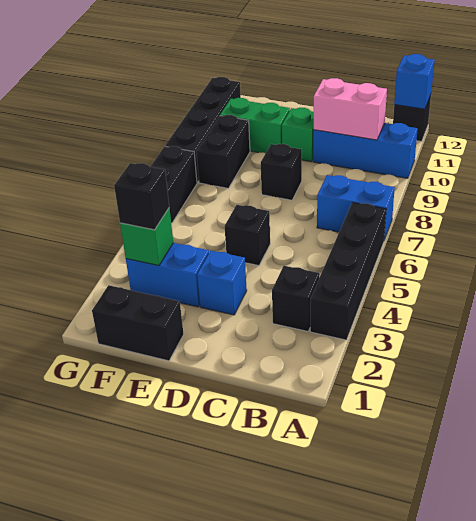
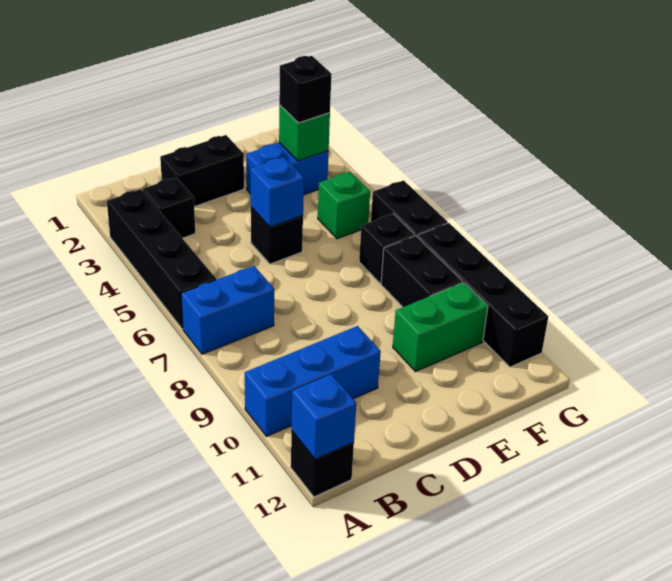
pink 1x2 brick [314,78,387,140] -> none
blue 1x1 brick [197,251,247,315] -> blue 1x1 brick moved to [250,157,304,227]
black 1x1 brick [261,144,302,200] -> black 1x1 brick moved to [359,214,415,283]
green 1x1 brick [282,108,314,162] -> green 1x1 brick moved to [318,172,370,239]
black 1x2 brick [92,285,184,361] -> black 1x2 brick moved to [160,135,244,207]

